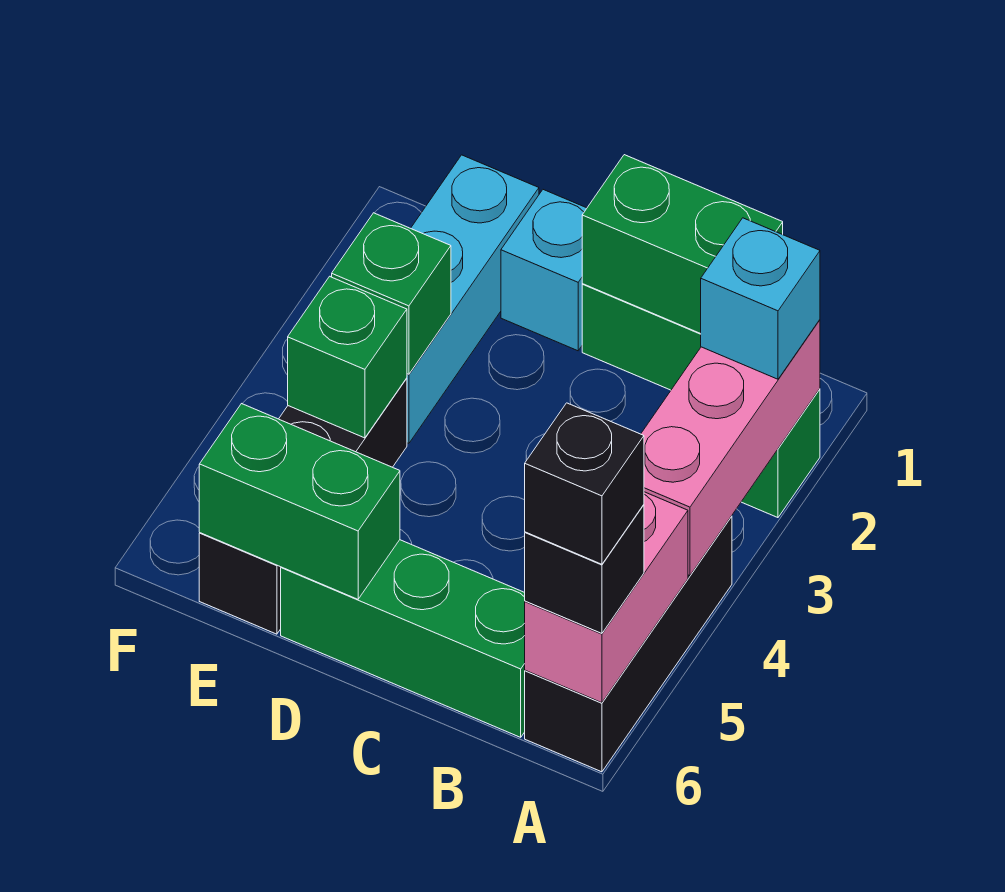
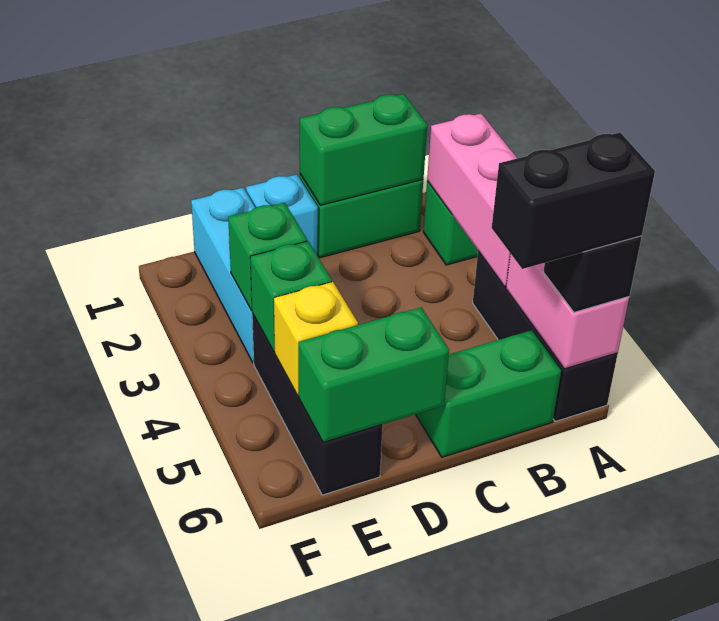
cyan 1x1 brick [701,218,820,379] -> none
black 1x1 brick [525,403,644,564] -> black 1x2 brick [492,133,655,269]
green 1x3 brick [281,540,525,737] -> green 1x2 brick [416,330,561,457]
none -> yellow 1x1 brick [274,282,358,396]

